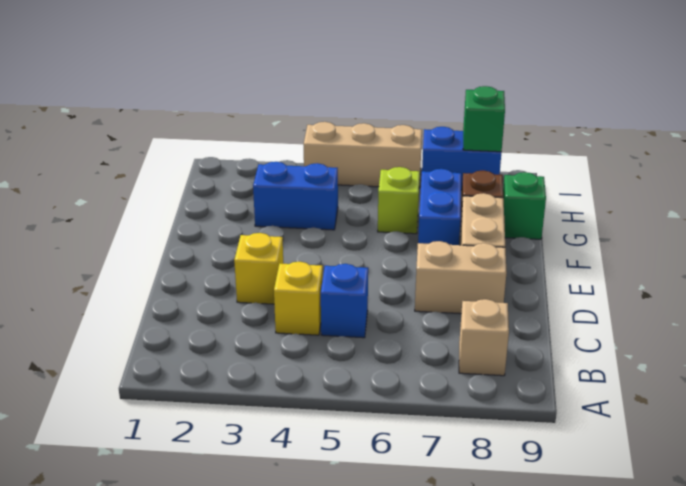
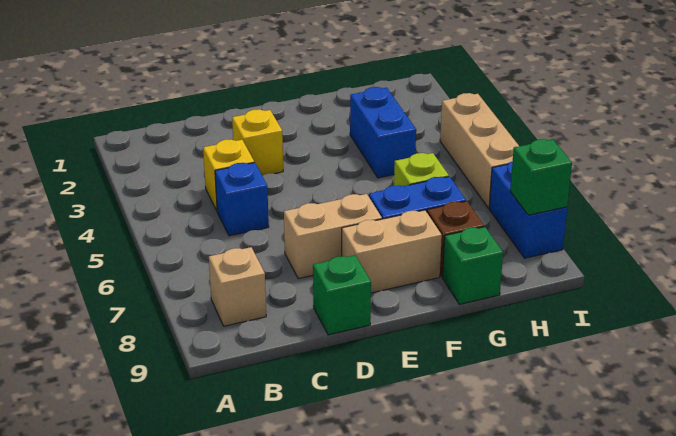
tan 1x2 brick [415,241,507,314] -> tan 1x2 brick turned to [284,194,382,279]
none -> green 1x1 brick [313,255,371,335]

